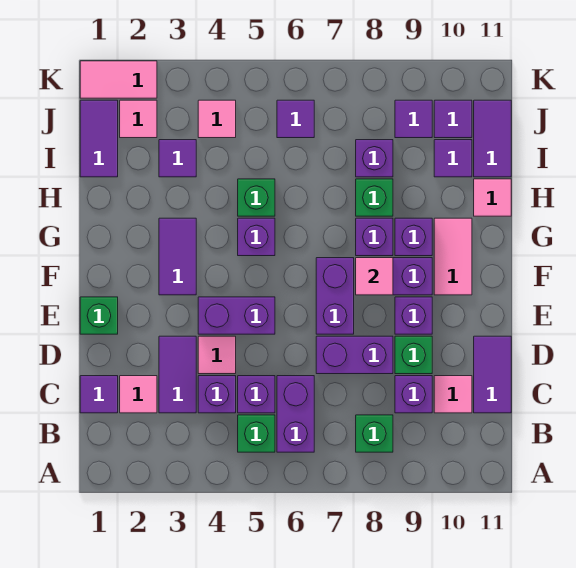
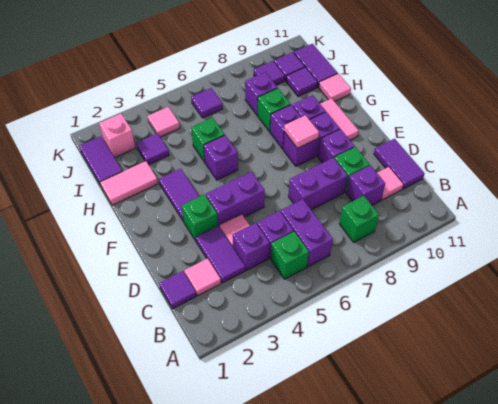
green 1x1 brick [80,297,118,334] -> green 1x1 brick moved to [182,194,218,241]
purple 1x2 brick [316,258,354,334] -> none
pink 1x1 tile [120,100,157,138] -> pink 1x1 brick [99,114,135,158]
pink 1x2 tile [80,61,157,98] -> pink 1x2 tile moved to [100,161,158,205]

